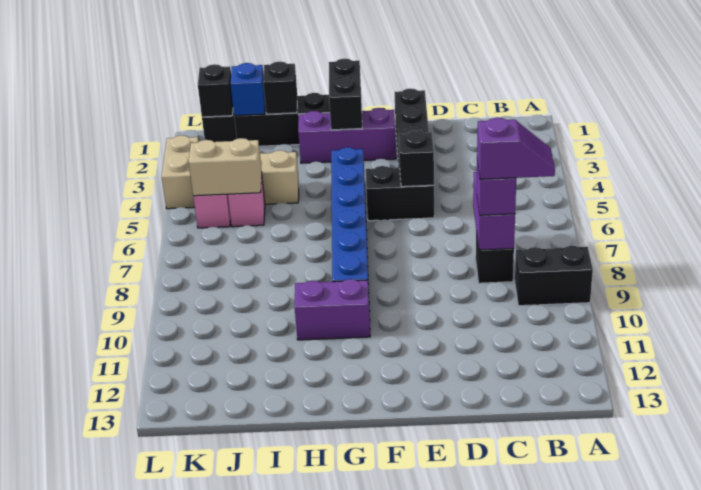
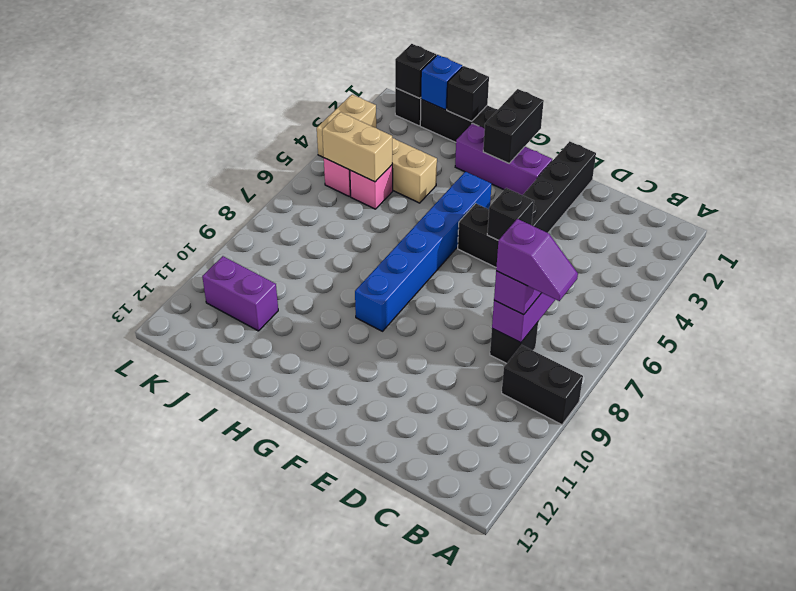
purple 1x2 brick [295,279,370,340] -> purple 1x2 brick moved to [202,256,278,331]

